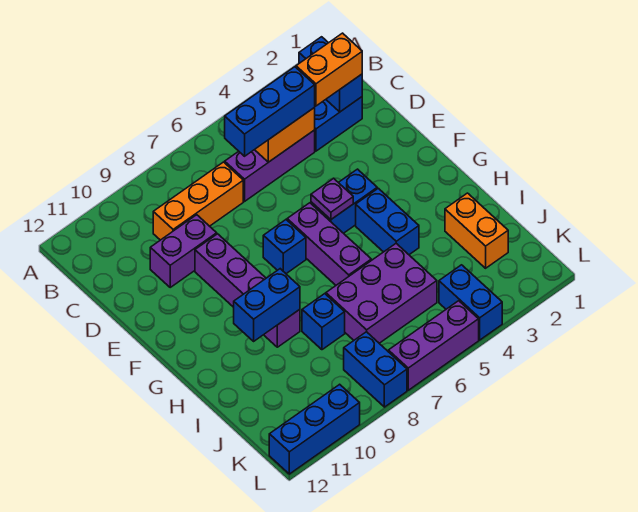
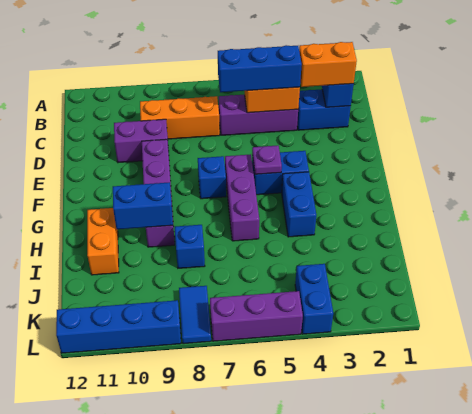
orange 1x2 brick [445,193,508,268] -> orange 1x2 brick moved to [87,208,119,275]
purple 2x3 brick [326,244,437,343] -> none
blue 1x2 brick [344,332,407,407] -> blue 1x2 tile [179,286,211,344]
blue 1x3 brick [269,384,360,474] -> blue 1x4 brick [56,300,181,353]

